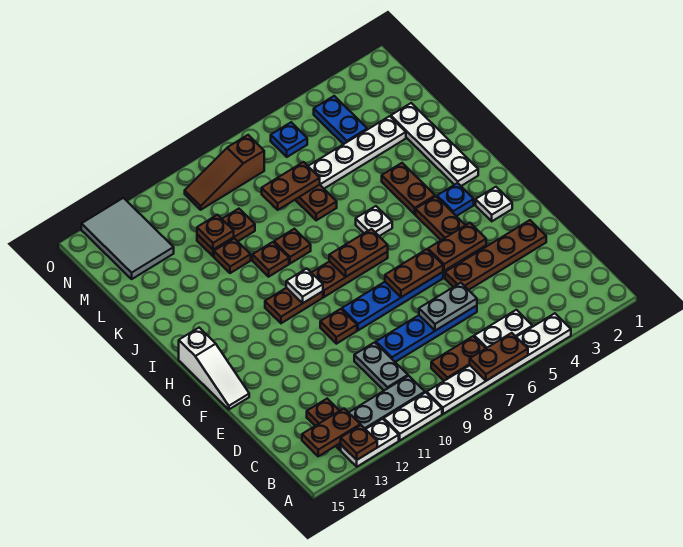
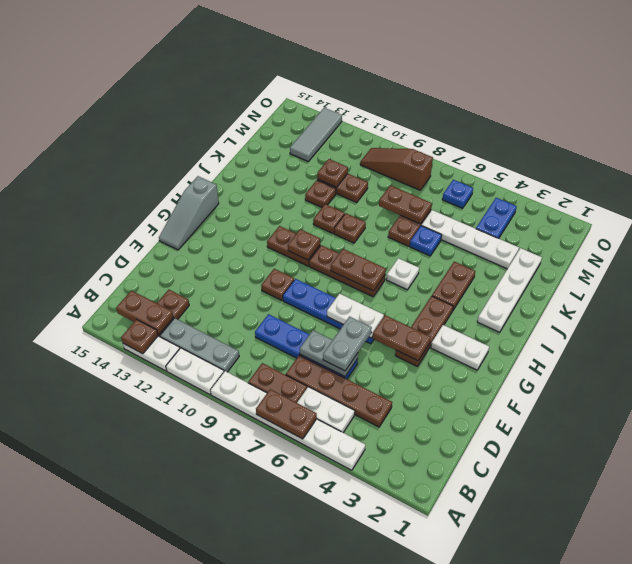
grey 1x2 plate [354,342,408,390] -> grey 1x2 plate moved to [323,317,372,371]
brown 1x4 plate [445,220,546,290] -> brown 1x4 plate moved to [286,355,392,427]
brown 1x2 plate [385,249,443,297] -> white 1x2 plate [327,294,384,338]
white 1x3 slope [179,328,249,409] -> grey 1x3 slope [159,176,219,250]
white 1x1 plate [476,187,512,221] -> white 1x2 plate [431,325,489,370]
blue 1x1 plate [437,183,474,216] -> blue 1x1 plate moved to [410,226,442,256]
white 1x1 plate [286,269,323,303] -> brown 1x1 plate [288,229,320,260]
grey 2x3 tile [81,198,174,279] -> grey 1x3 tile [290,108,342,161]

